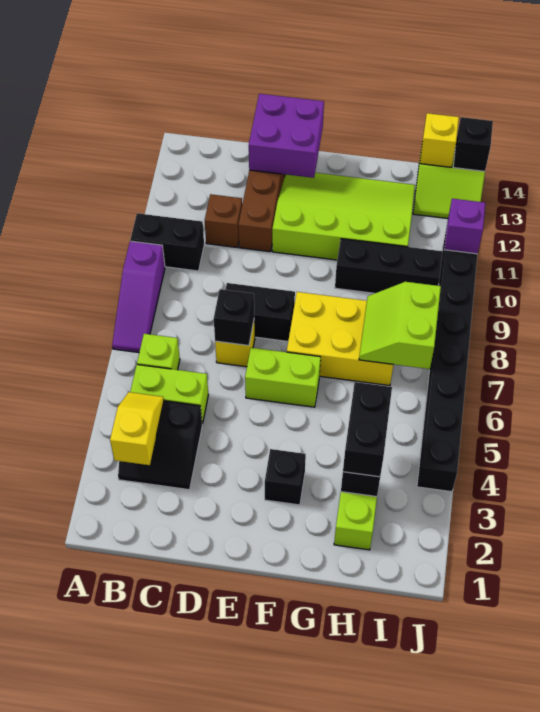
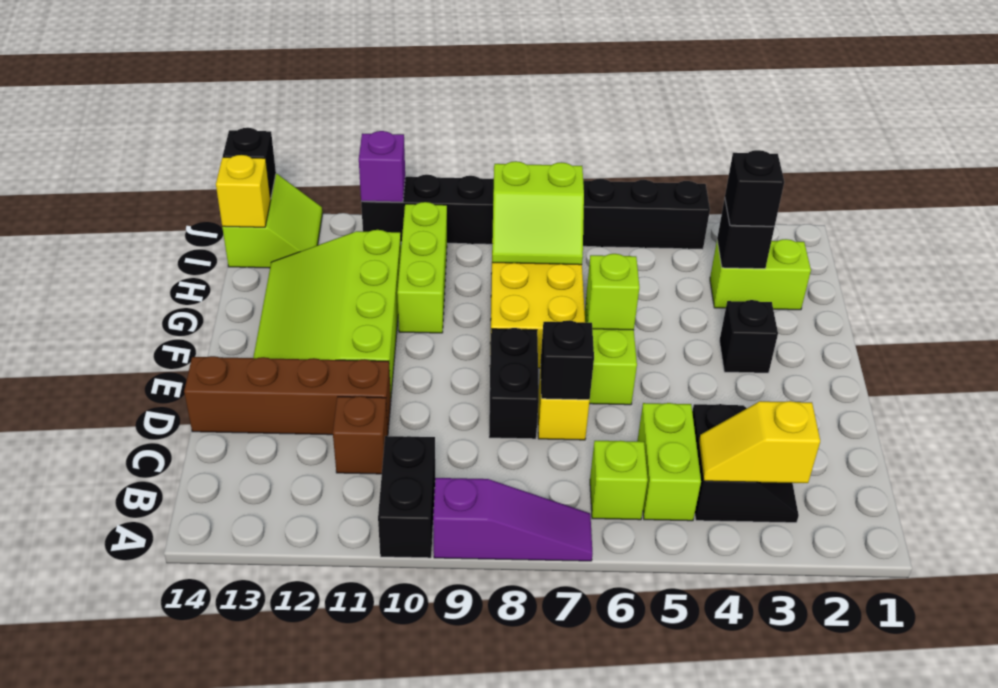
purple 2x2 brick [249,94,324,178] -> none
none -> lime 1x1 brick [586,254,639,330]
black 1x3 brick [335,239,443,293] -> lime 1x3 brick [397,202,447,333]
black 1x2 brick [343,382,392,477] -> black 1x1 brick [725,150,784,226]

